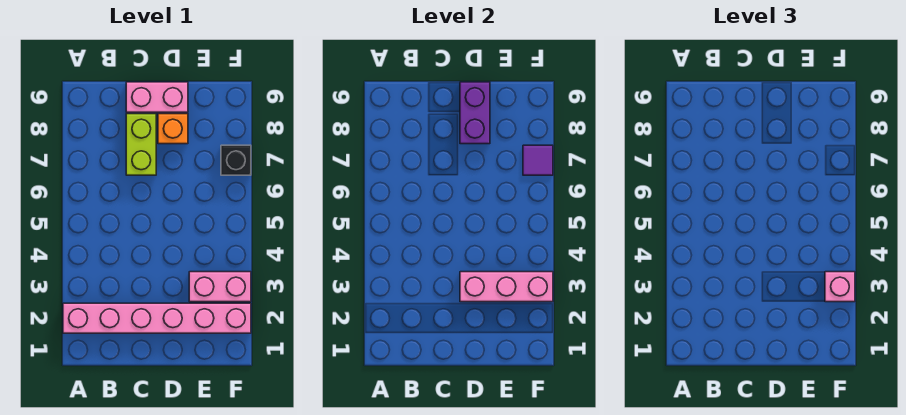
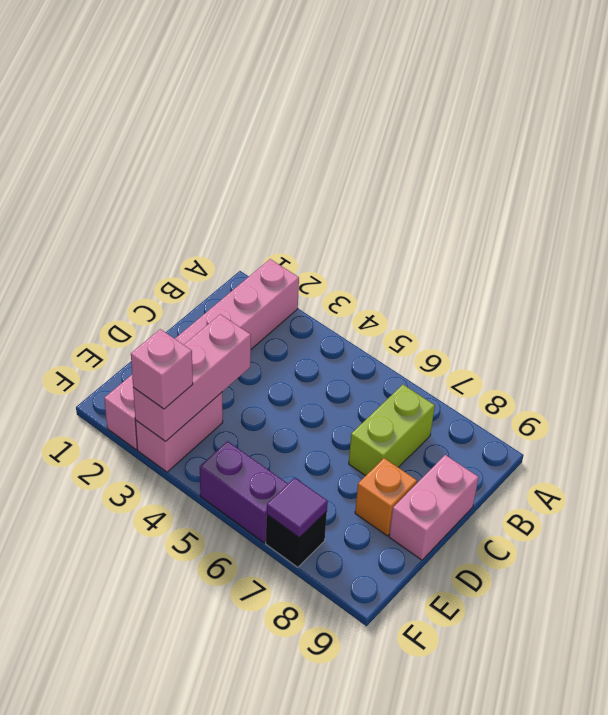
lime 1x2 brick [126,114,156,175] -> lime 1x2 brick turned to [349,385,435,476]
purple 1x2 brick [460,82,490,144] -> purple 1x2 brick moved to [200,441,288,543]

